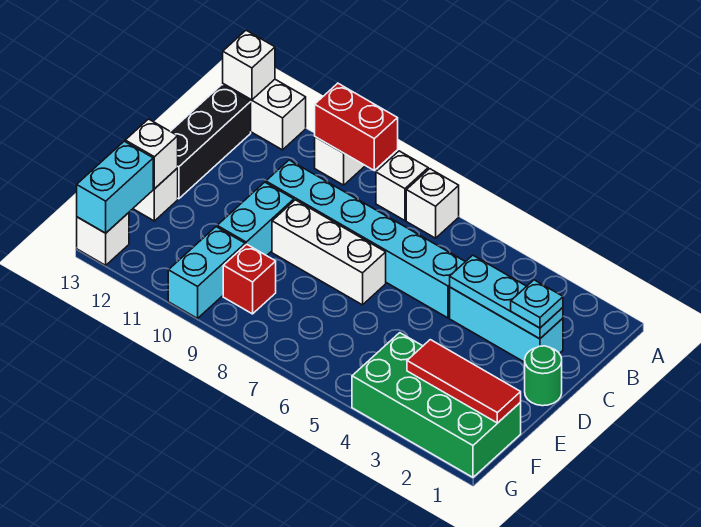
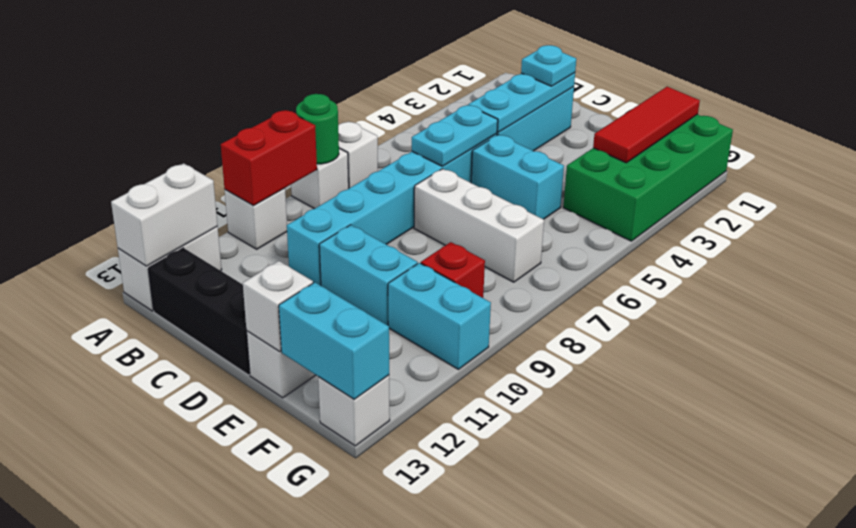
white 1x1 brick [223,30,275,100] -> white 1x2 brick [111,163,218,266]
none -> cyan 1x2 plate [412,105,498,166]
green 1x1 round brick [525,346,562,406] -> green 1x1 round brick moved to [296,94,339,164]
none -> cyan 1x2 brick [471,134,564,219]
white 1x3 brick [272,200,386,305] -> white 1x3 brick turned to [414,169,544,282]

